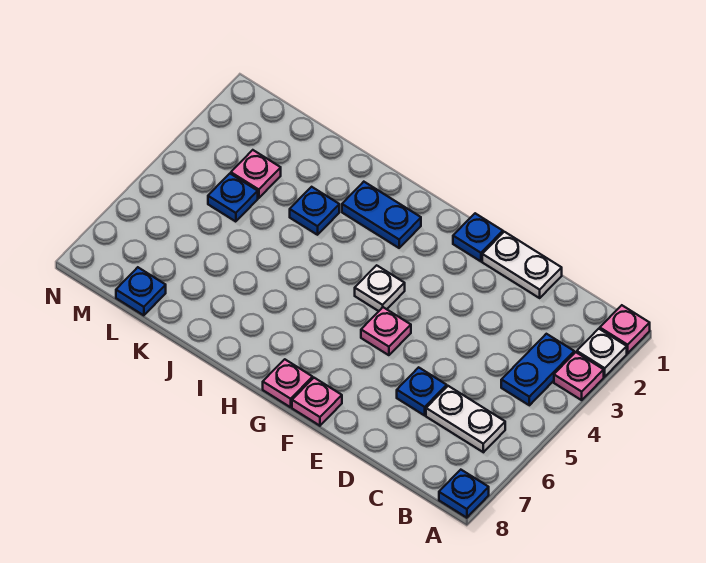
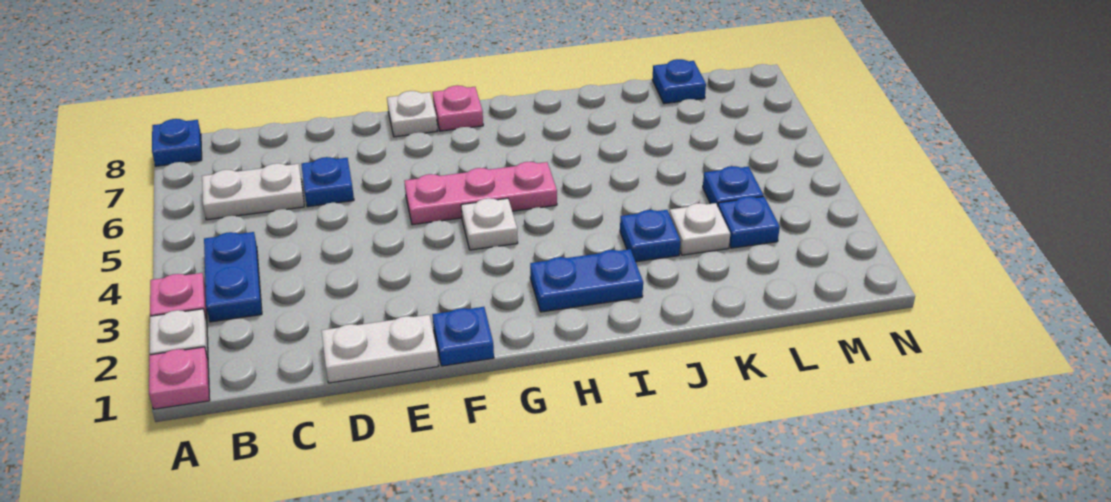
pink 1x1 plate [361,307,411,355] -> pink 1x3 plate [405,162,557,225]
pink 1x1 plate [292,378,342,426] -> white 1x1 plate [387,91,437,137]
none -> white 1x1 plate [669,203,730,255]
pink 1x1 plate [231,150,281,198] -> blue 1x1 plate [718,197,780,248]

